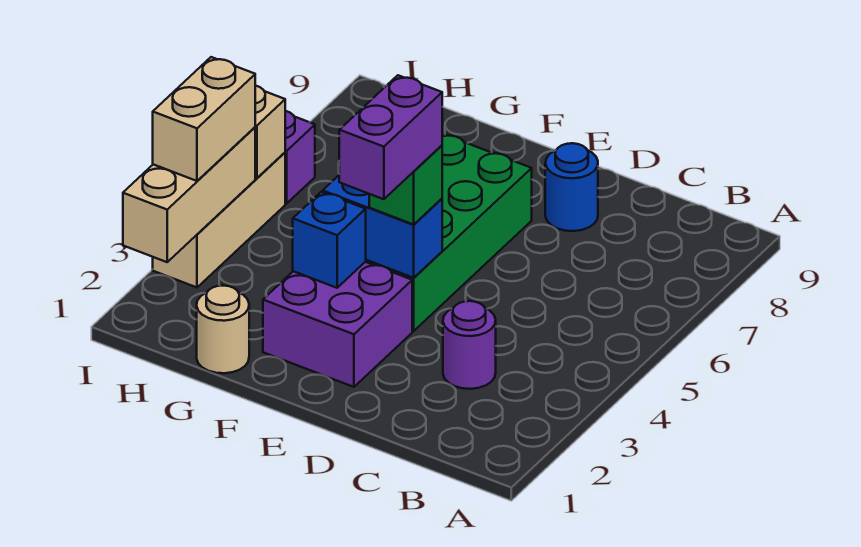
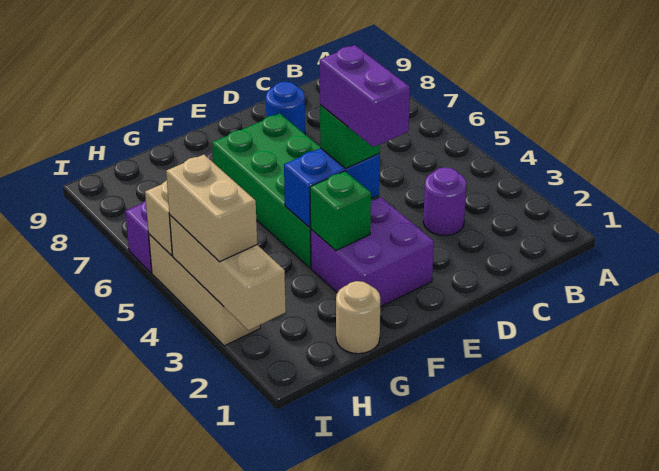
blue 1x1 brick [293,192,366,288] -> green 1x1 brick [310,171,371,251]

